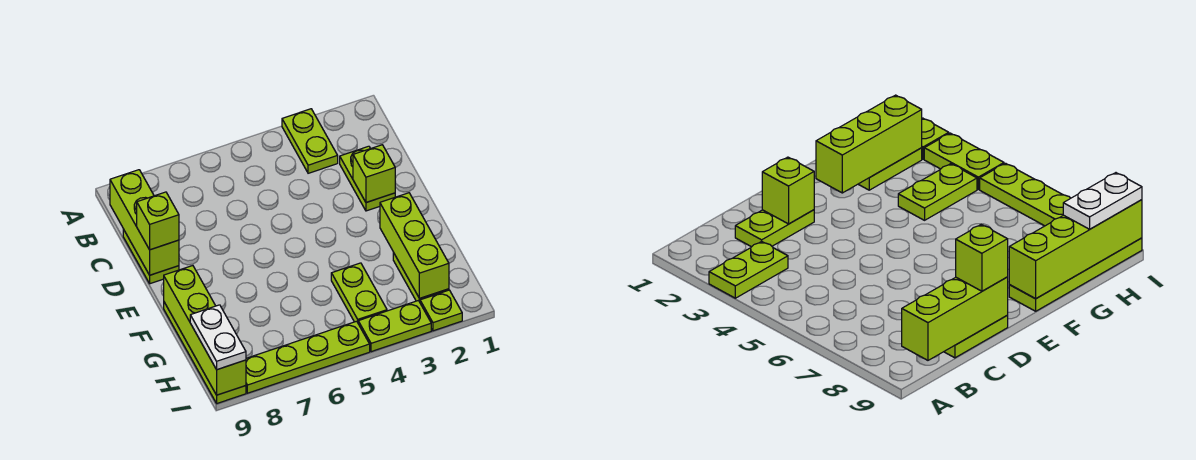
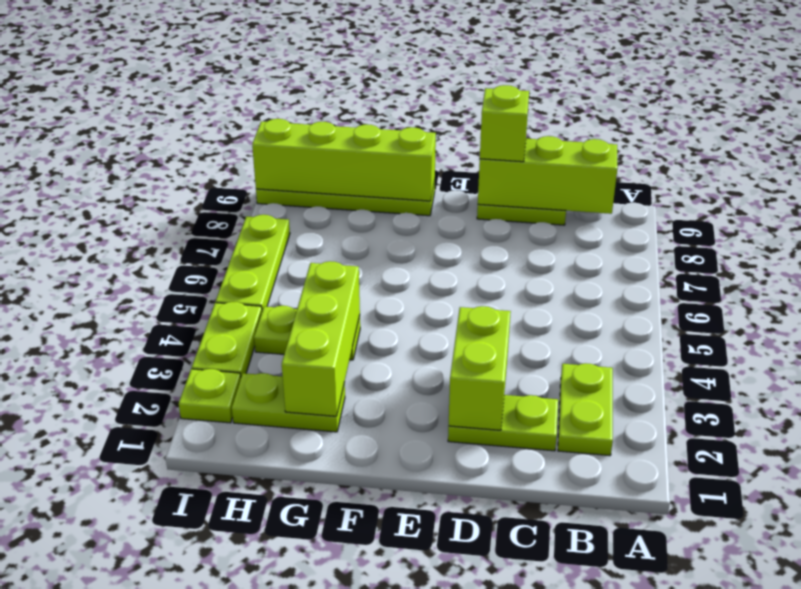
lime 1x2 plate [282,109,338,173] -> lime 1x2 plate turned to [558,363,613,456]
lime 1x1 brick [353,145,395,202] -> lime 1x2 brick [449,306,511,430]
lime 1x3 brick [380,193,449,298] -> lime 1x3 brick turned to [282,261,360,416]
white 1x2 plate [190,305,246,370] -> none
lime 1x4 plate [246,321,370,393] -> lime 1x3 plate [216,215,290,310]

